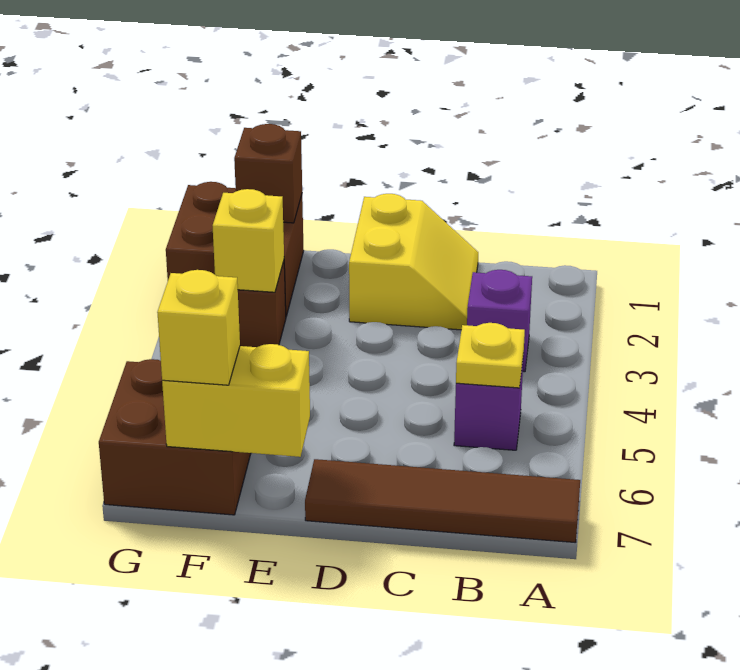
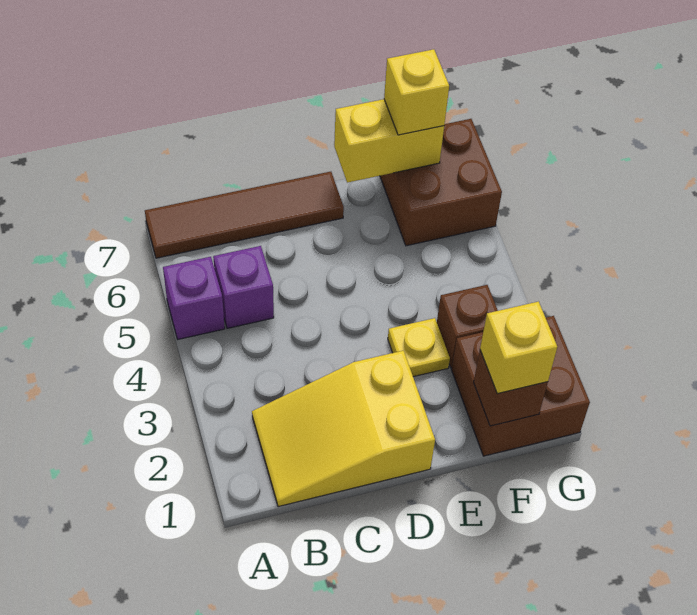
purple 1x1 brick [467,270,532,372] -> purple 1x1 brick moved to [163,257,225,339]
yellow 1x1 plate [456,323,525,388] -> yellow 1x1 plate moved to [388,318,450,377]
yellow 2x2 slope [349,194,478,330] -> yellow 2x3 slope [252,351,435,507]
yellow 1x1 brick [212,189,284,292] -> yellow 1x1 brick moved to [480,302,557,394]

